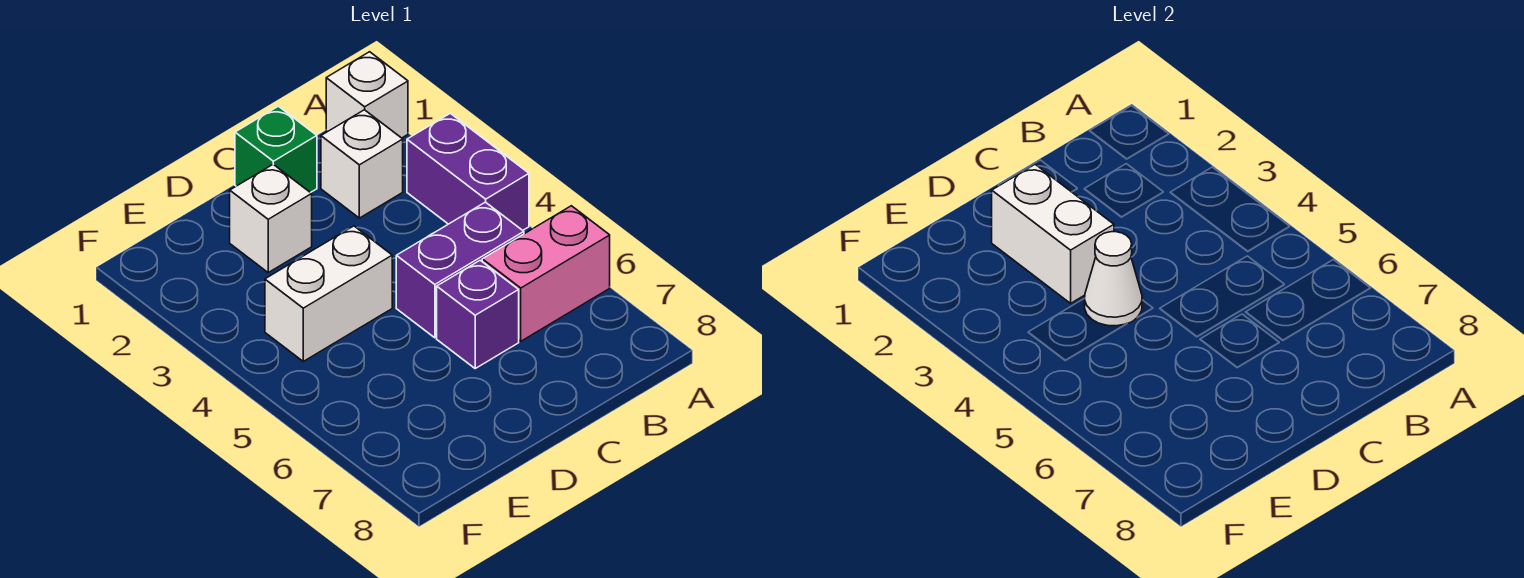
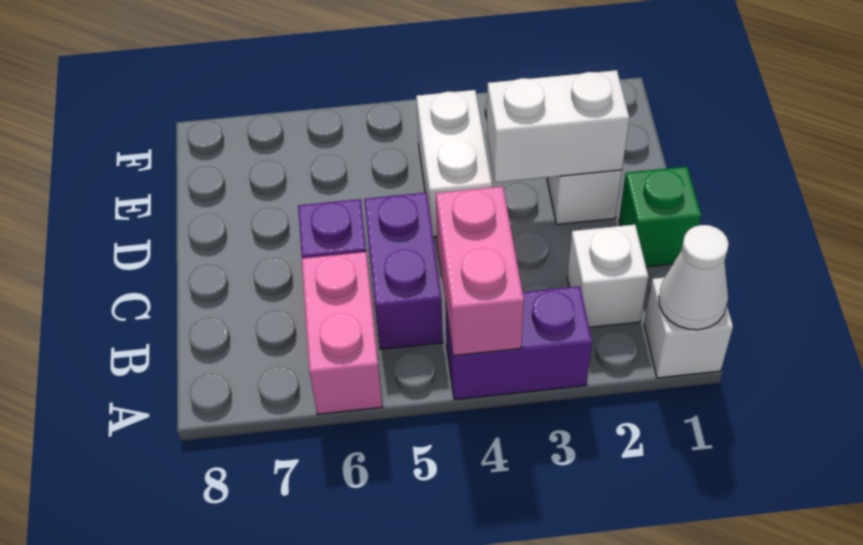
none -> pink 1x2 brick [436,186,524,356]
white 1x1 cone [1085,232,1142,326] -> white 1x1 cone moved to [659,225,729,330]

